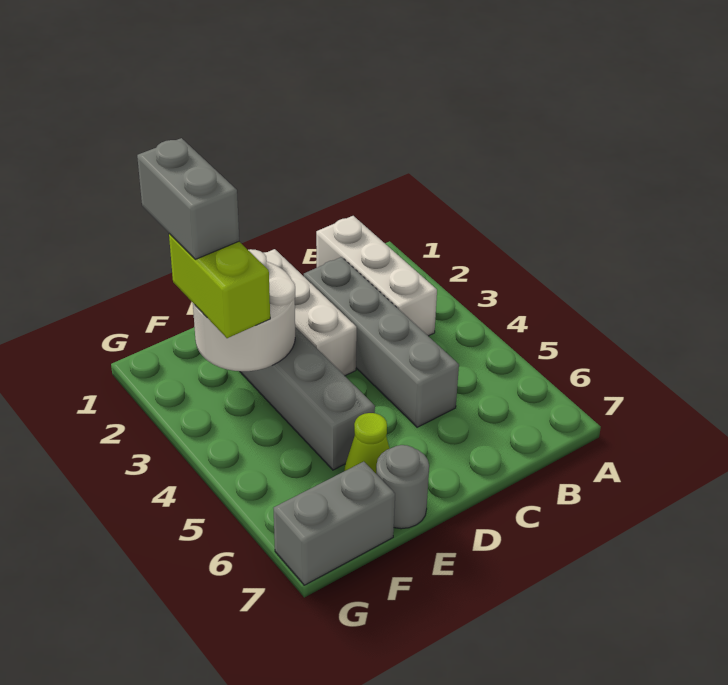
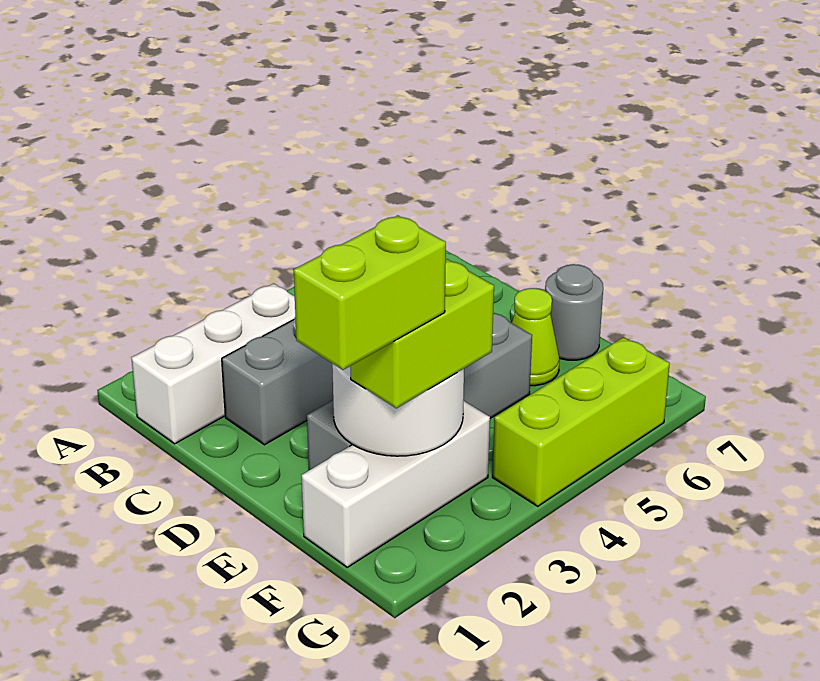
white 1x3 brick [264,249,357,376] -> white 1x3 brick moved to [302,401,490,567]
grey 1x2 brick [137,138,239,259] -> lime 1x2 brick [294,215,446,370]
grey 1x2 brick [274,462,395,585] -> none
none -> lime 1x3 brick [492,337,670,506]

